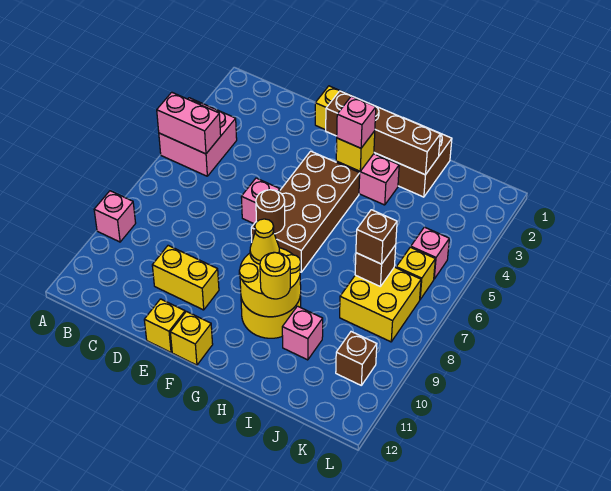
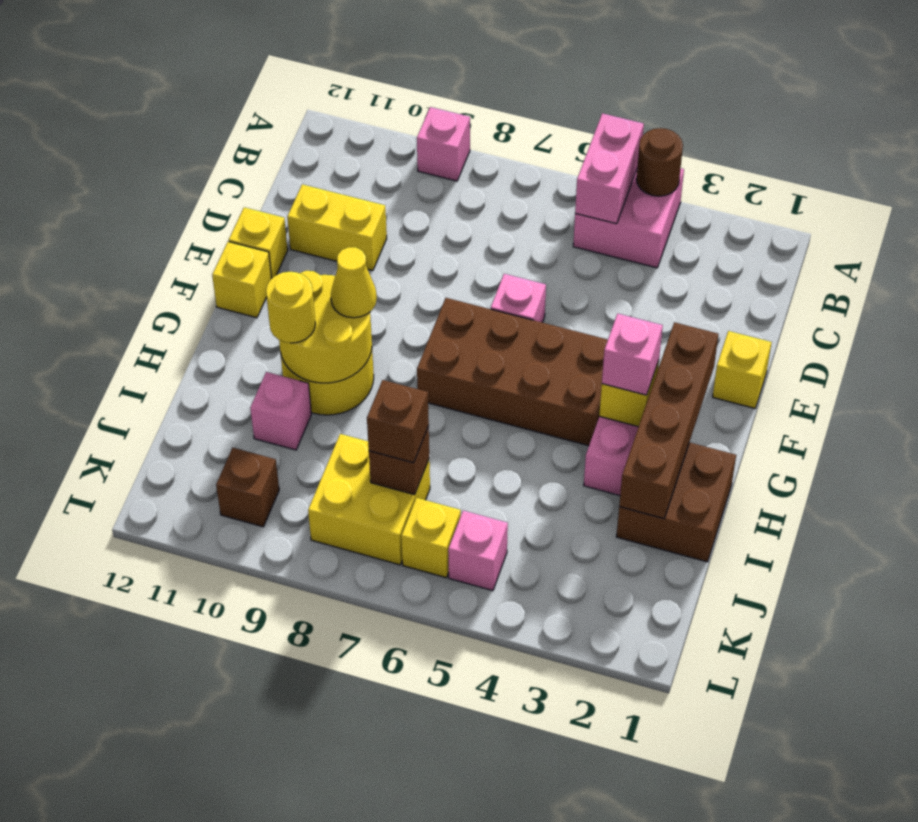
yellow 1x2 brick [152,246,219,310] -> yellow 1x2 brick turned to [287,184,387,271]
brown 1x1 round brick [256,190,285,234] -> brown 1x1 round brick moved to [636,128,683,196]

